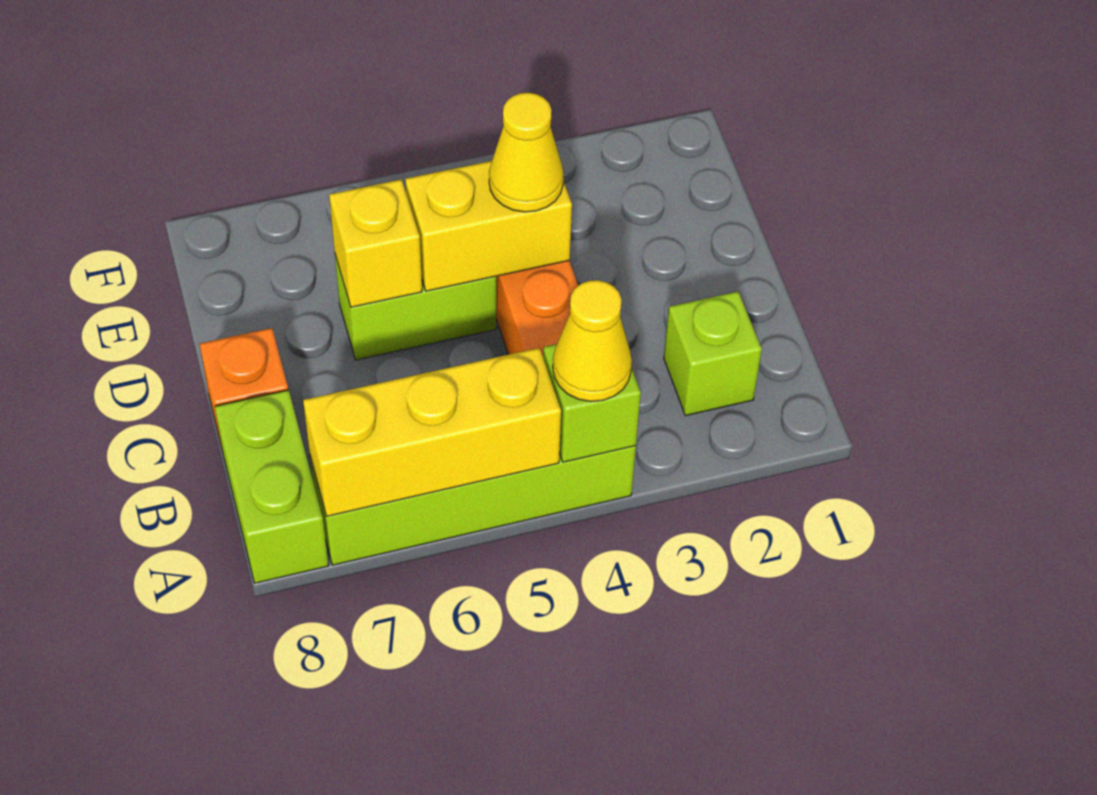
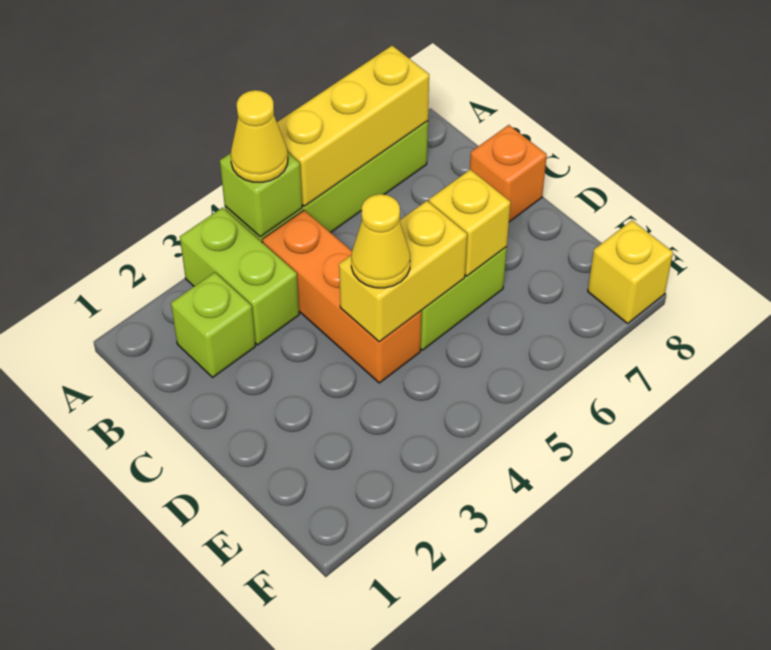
lime 1x2 brick [215,390,328,583] -> lime 1x2 brick moved to [180,208,299,345]
none -> yellow 1x1 brick [588,220,673,324]

